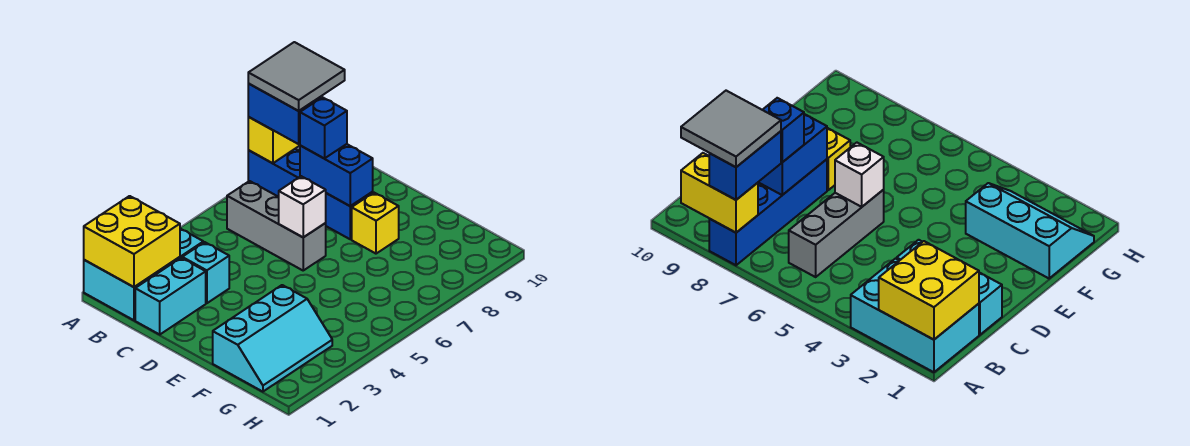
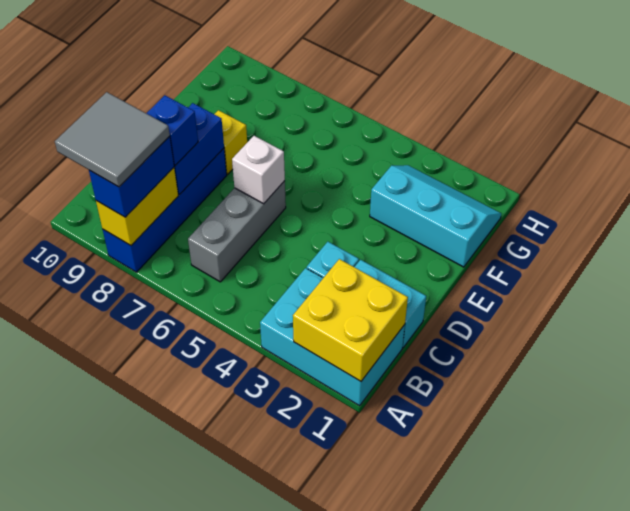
yellow 1x2 brick [248,117,300,163] -> yellow 1x2 brick turned to [96,168,178,246]

